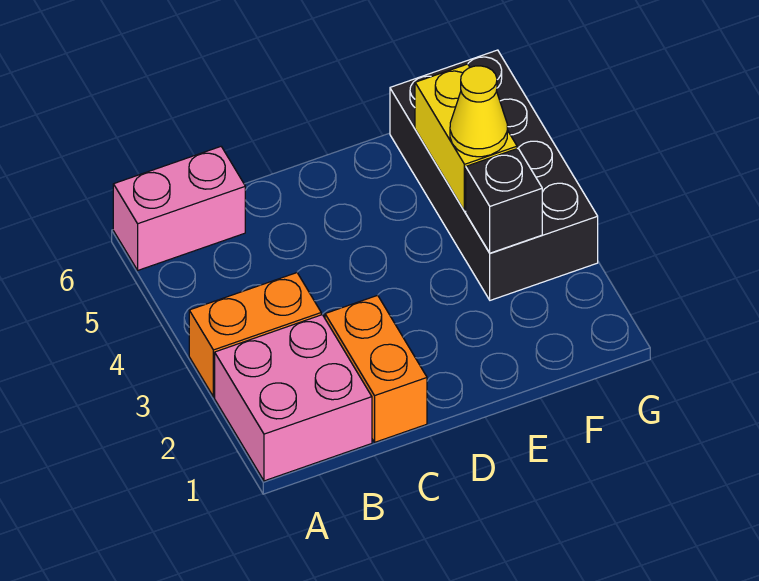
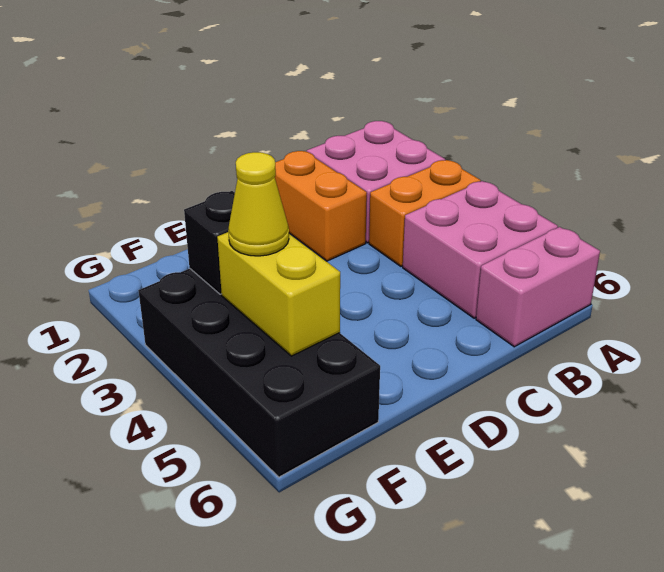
none -> pink 2x2 brick [403,181,558,318]

